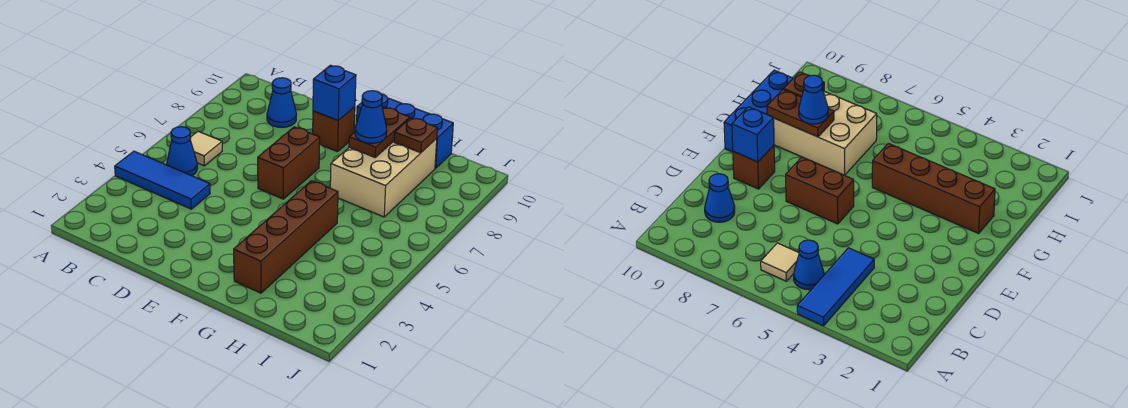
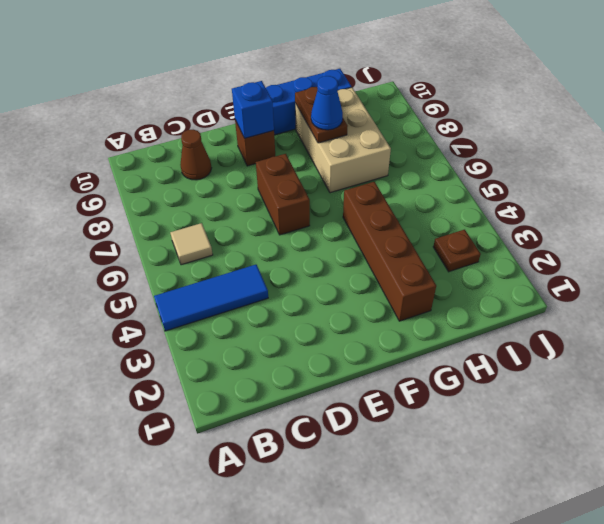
blue 1x1 cone [167,127,197,176] -> none
blue 1x1 cone [267,78,296,127] -> brown 1x1 cone [180,130,211,180]
brown 1x1 plate [394,118,437,153] -> brown 1x1 plate moved to [433,230,481,272]

